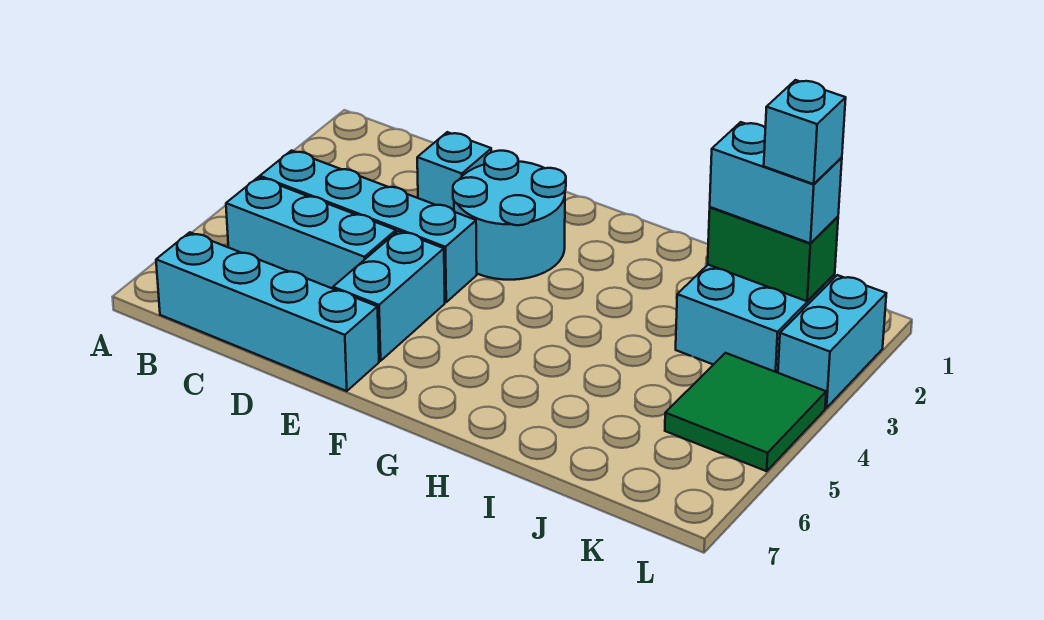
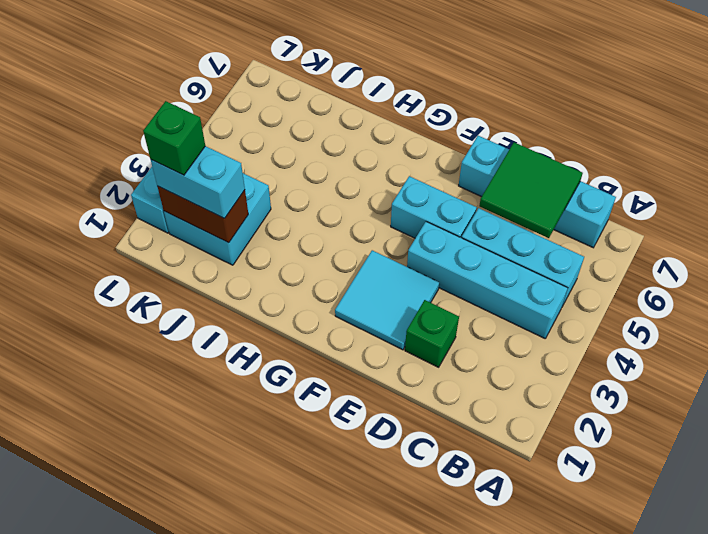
cyan 1x1 brick [417,132,491,210] -> green 1x1 brick [405,300,459,367]
cyan 2x2 round brick [453,151,566,280] -> cyan 2x2 tile [335,250,439,350]
cyan 1x2 brick [333,231,445,361] -> cyan 1x2 brick turned to [391,176,477,238]
green 1x2 brick [708,207,838,301] -> brown 1x2 brick [157,186,248,243]
cyan 1x1 brick [764,80,846,184] -> green 1x1 brick [143,101,205,175]
green 2x2 tile [665,353,826,471] -> green 2x2 tile moved to [479,142,583,238]

